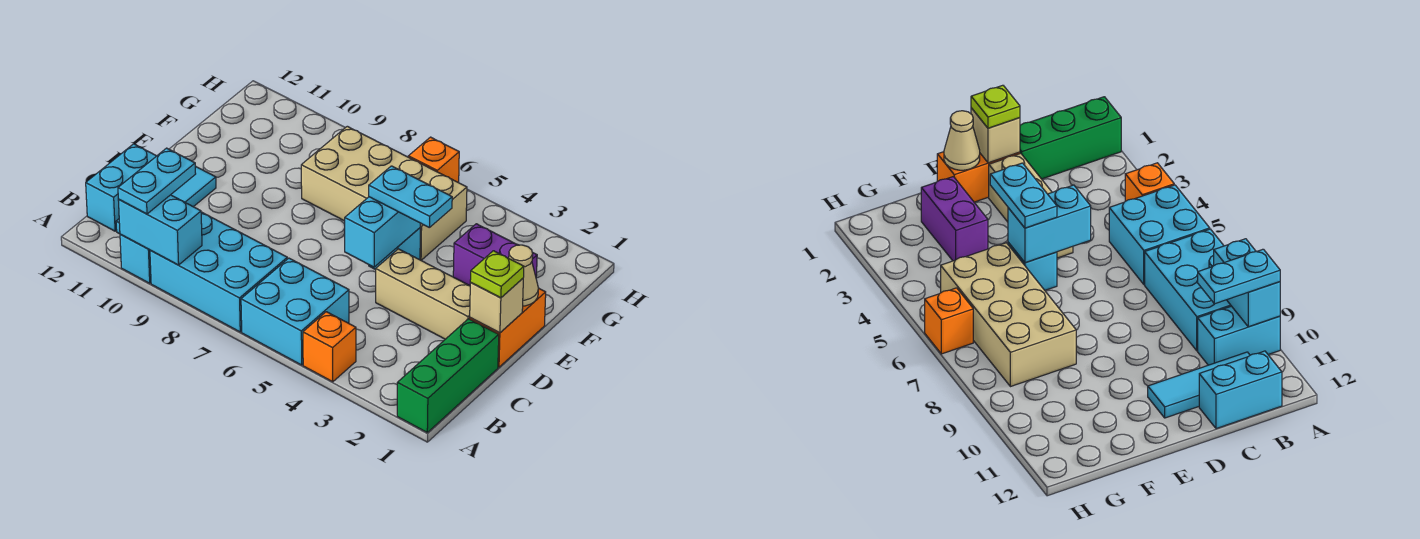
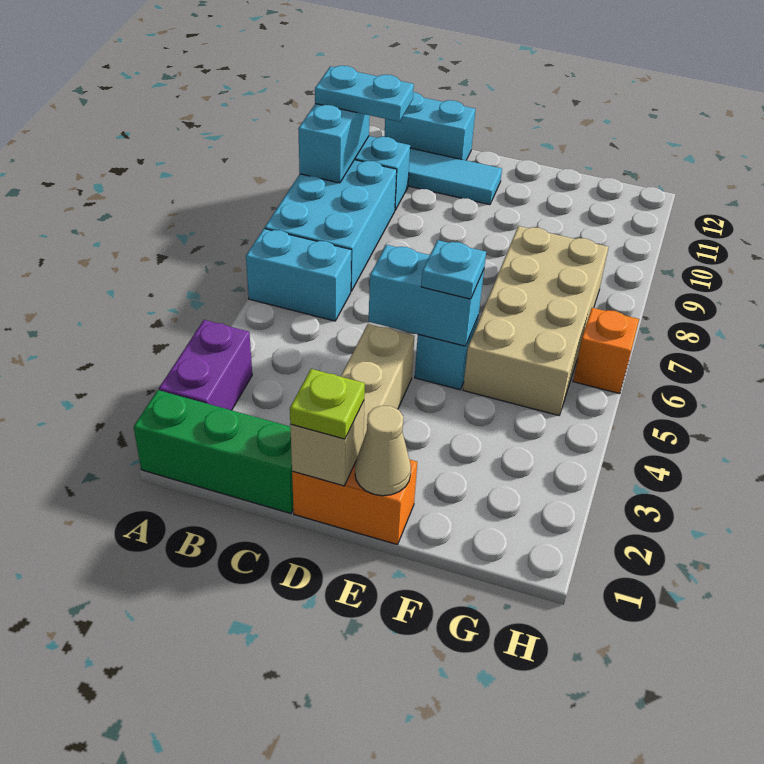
orange 1x1 brick [303,312,356,382] -> none
cyan 2x2 brick [241,258,349,365] -> cyan 1x2 brick [246,229,351,321]
cyan 1x2 plate [369,166,452,228] -> cyan 1x1 plate [421,240,486,299]
purple 1x2 brick [453,224,537,286] -> purple 1x2 brick moved to [159,320,252,410]

